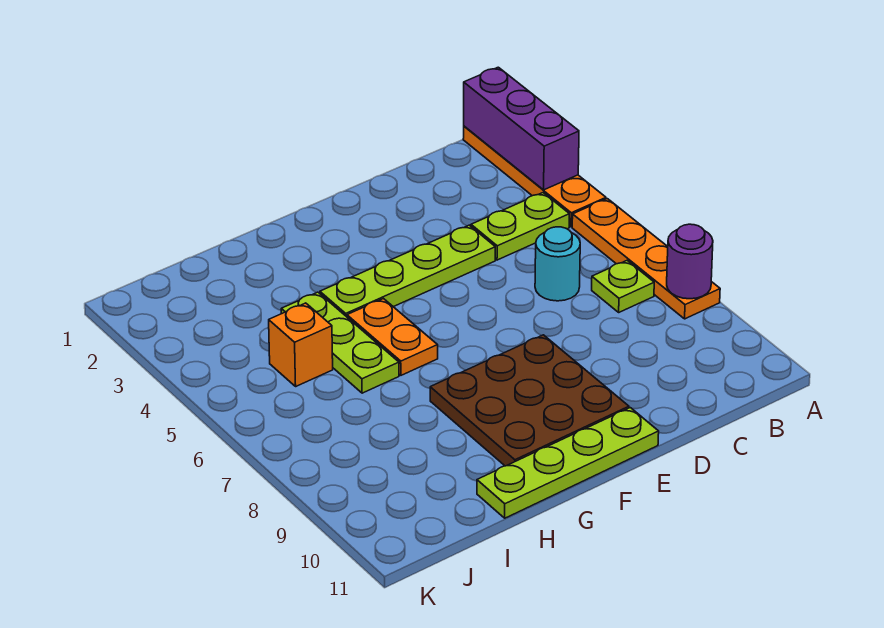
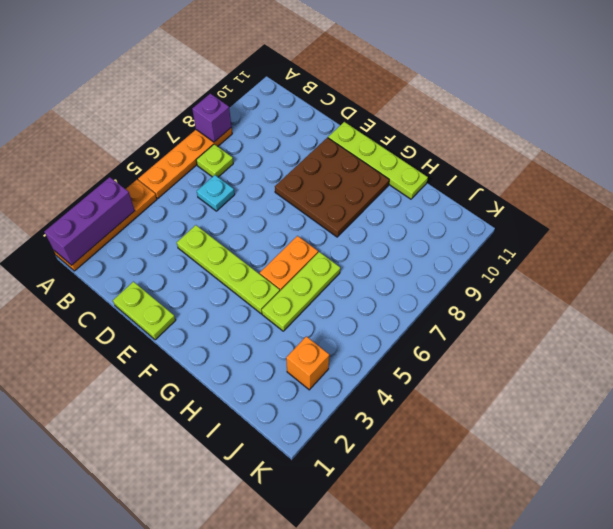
purple 1x1 round brick [667,224,713,299] -> purple 1x1 brick [192,94,231,142]
lime 1x2 plate [471,193,569,260] -> lime 1x2 plate moved to [113,282,176,340]
cyan 1x1 round brick [535,227,580,301] -> cyan 1x1 plate [197,175,235,211]
orange 1x1 brick [269,303,333,386] -> orange 1x1 brick moved to [286,336,329,390]

